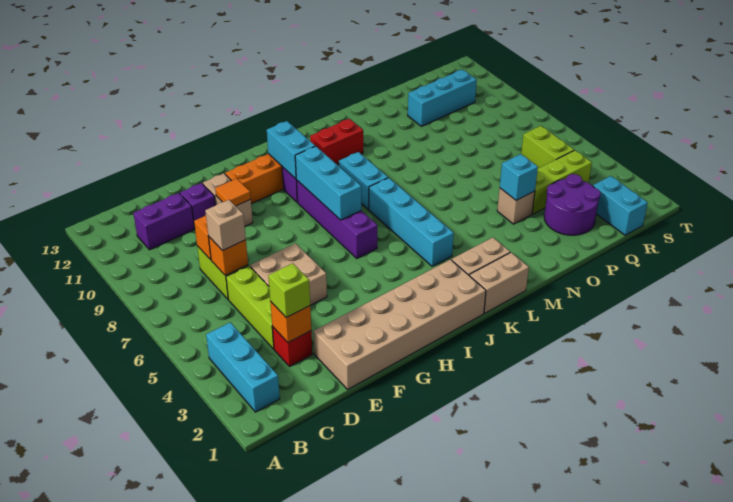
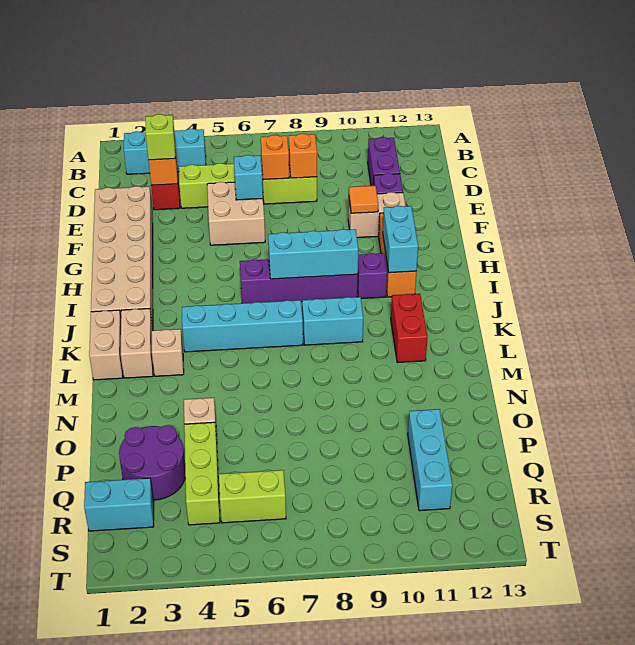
tan 1x1 brick [205,200,246,251] -> tan 1x1 brick moved to [152,329,184,376]
cyan 1x2 brick [267,121,315,179] -> cyan 1x2 brick turned to [383,206,418,273]
cyan 1x1 brick [500,154,538,200] -> cyan 1x1 brick moved to [234,155,263,200]

